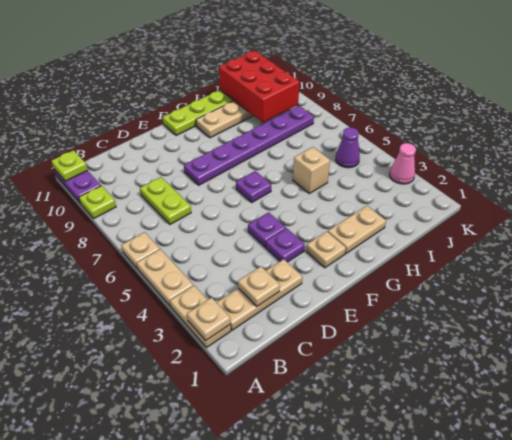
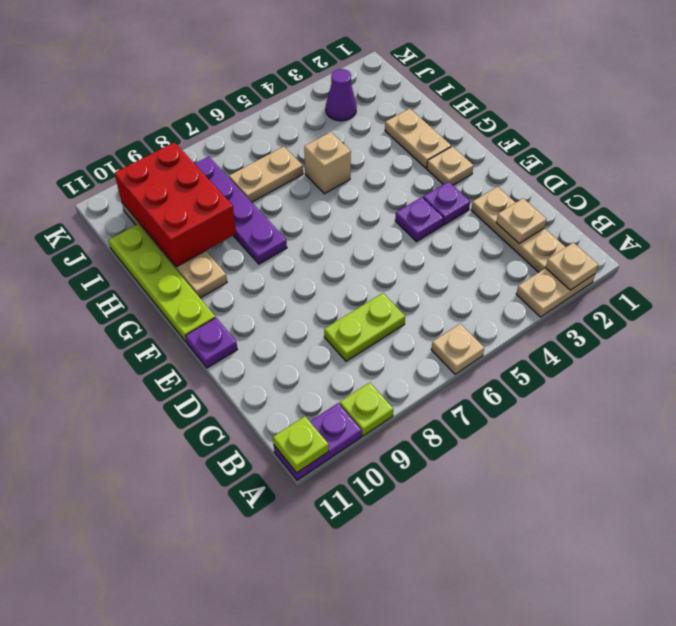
tan 1x2 plate [137,249,193,306] -> tan 1x2 plate moved to [229,147,303,202]
purple 1x6 plate [184,106,314,185] -> purple 1x4 plate [195,156,287,264]
purple 1x1 plate [236,171,271,202] -> purple 1x1 plate moved to [186,318,237,368]
red 2x3 brick [219,51,300,123] -> red 2x3 brick turned to [114,142,236,267]
purple 1x1 cone [336,127,360,168] -> purple 1x1 cone moved to [326,69,357,121]
pink 1x1 cone [390,143,416,184] -> none

